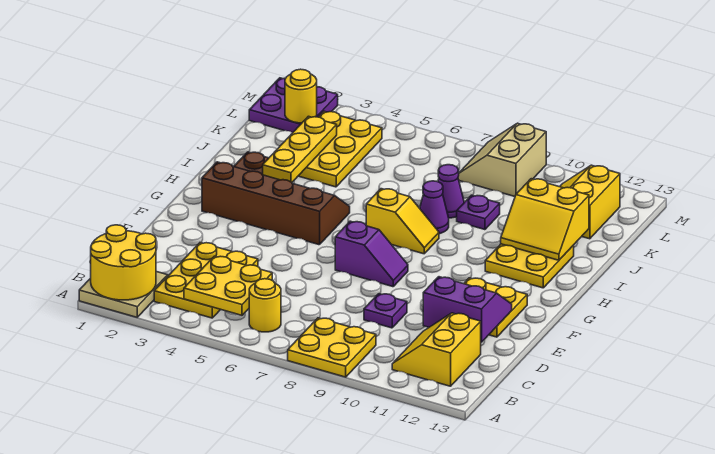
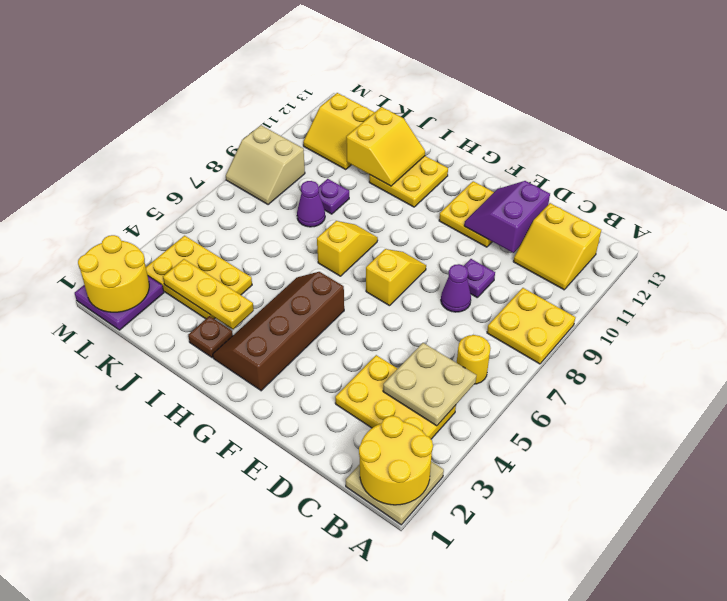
yellow 2x2 plate [184,256,272,315] -> tan 2x2 plate [383,343,476,426]
purple 1x2 slope [335,221,408,287] -> yellow 1x2 slope [366,249,426,306]
purple 1x1 cone [420,181,449,234] -> purple 1x1 cone moved to [441,264,471,312]
yellow 1x1 round brick [285,69,317,123] -> yellow 2x2 round brick [78,235,149,312]

